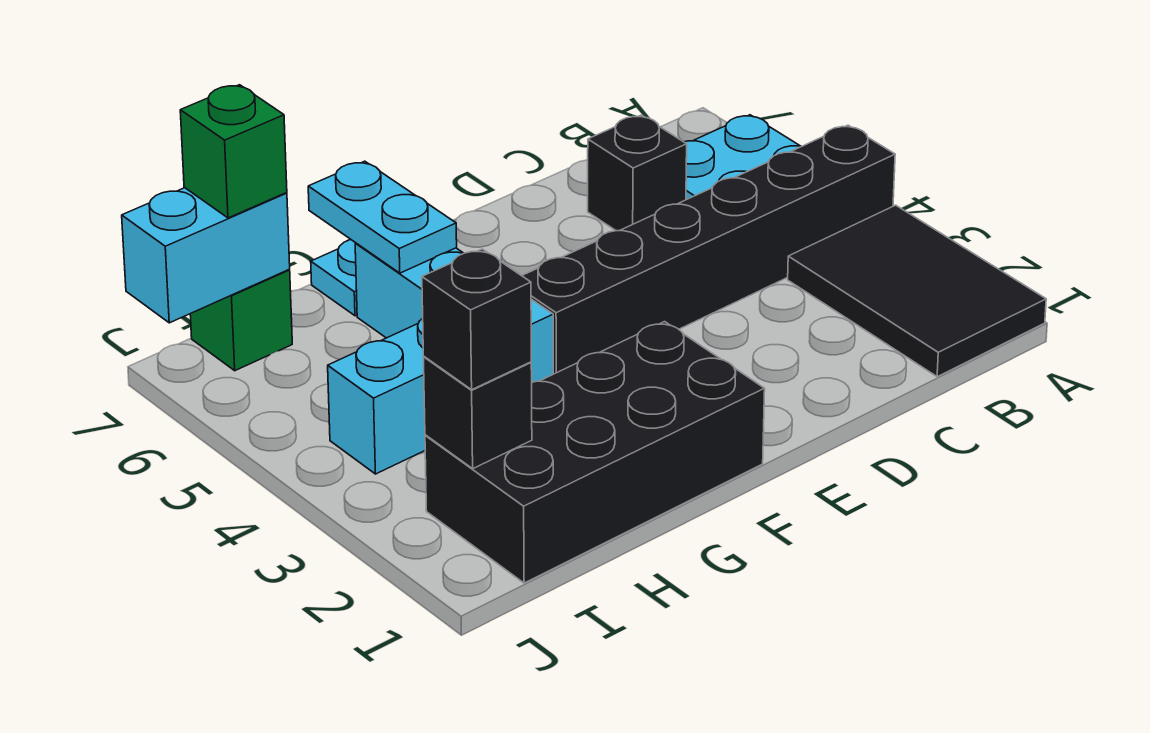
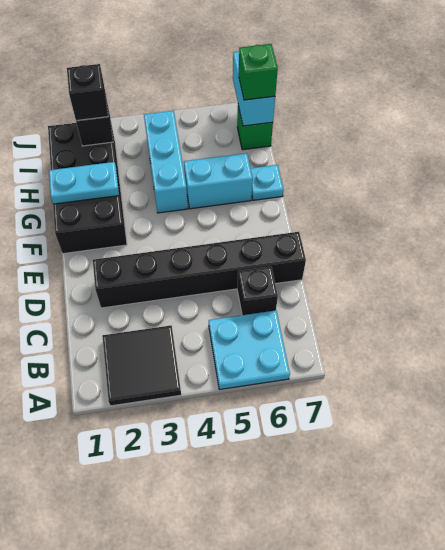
black 2x3 tile [788,205,1046,377] -> black 2x2 tile [102,325,181,406]
black 1x6 brick [522,125,895,374] -> black 1x6 brick turned to [93,232,306,308]
cyan 1x2 plate [308,161,457,273] -> cyan 1x2 plate moved to [49,162,119,204]

